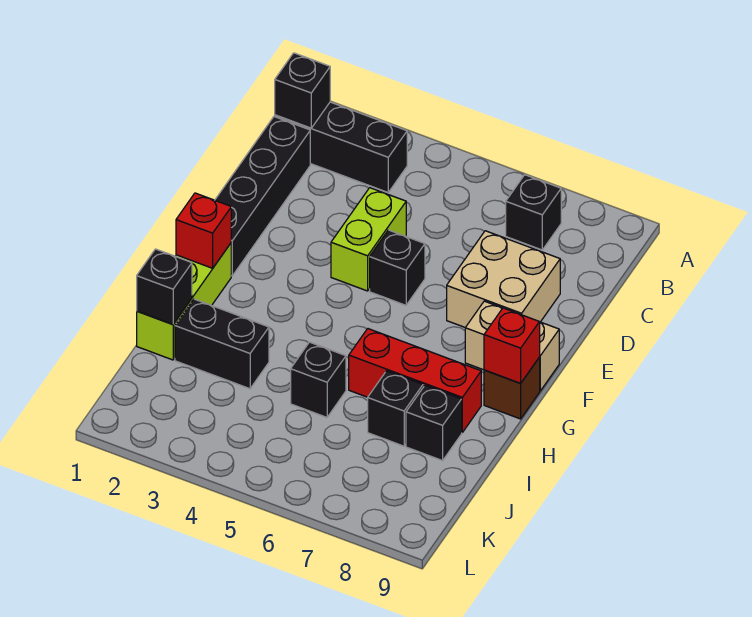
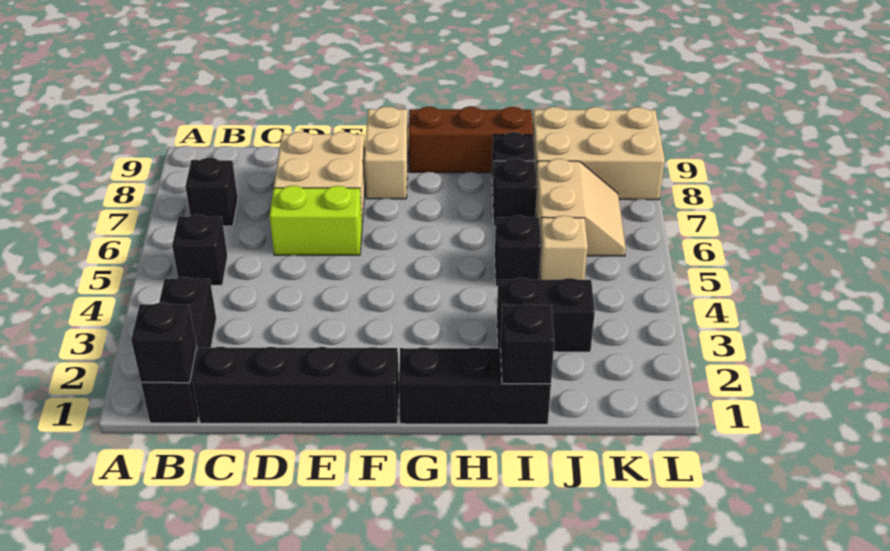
lime 1x2 brick [331,188,406,291] -> lime 1x2 brick moved to [269,186,362,255]
black 1x1 brick [370,230,425,305] -> black 1x1 brick moved to [172,215,228,285]
lime 1x3 brick [137,243,231,360] -> black 1x3 brick [399,347,551,424]
red 1x1 brick [176,193,231,268] -> none
brown 1x1 brick [484,357,540,419] -> brown 1x3 brick [409,107,533,173]
red 1x1 brick [484,308,540,383] -> none
red 1x3 brick [349,329,481,432] -> none
black 1x2 brick [175,299,269,389] -> black 1x2 brick turned to [497,278,595,352]
none -> tan 1x1 brick [540,216,588,280]
none -> tan 2x2 slope [536,159,626,256]
none -> tan 2x3 brick [533,107,665,200]

